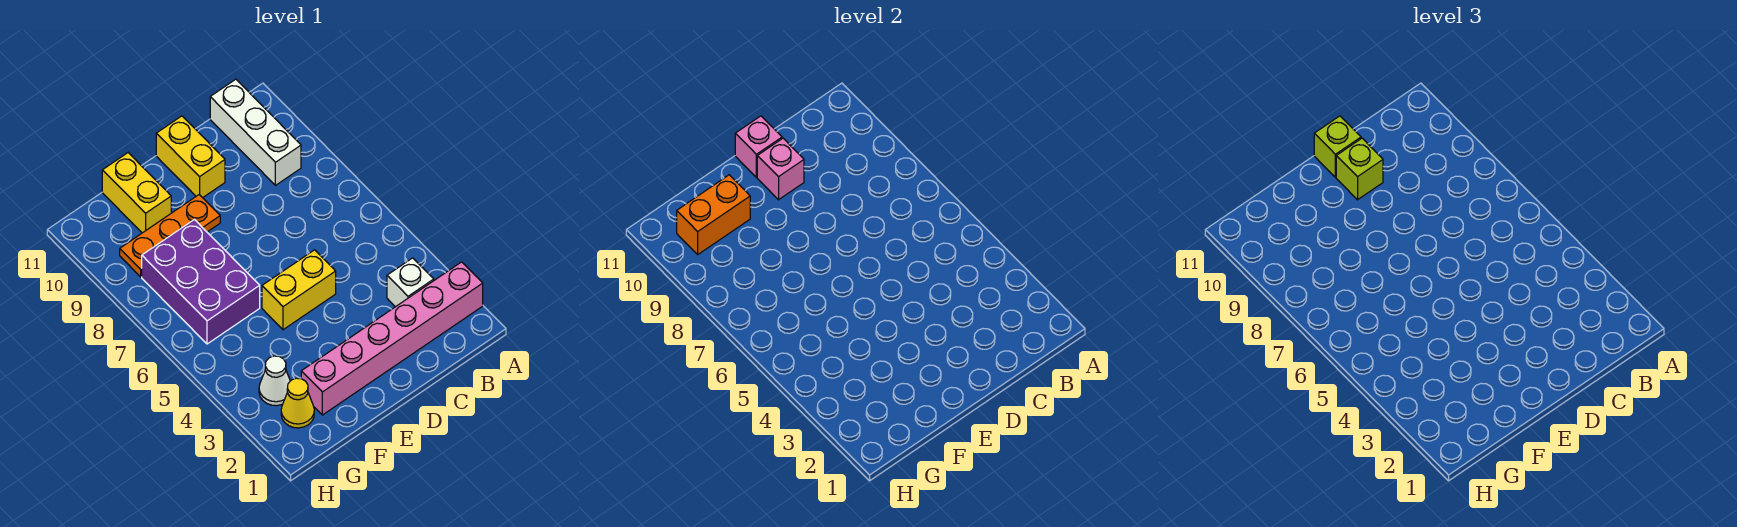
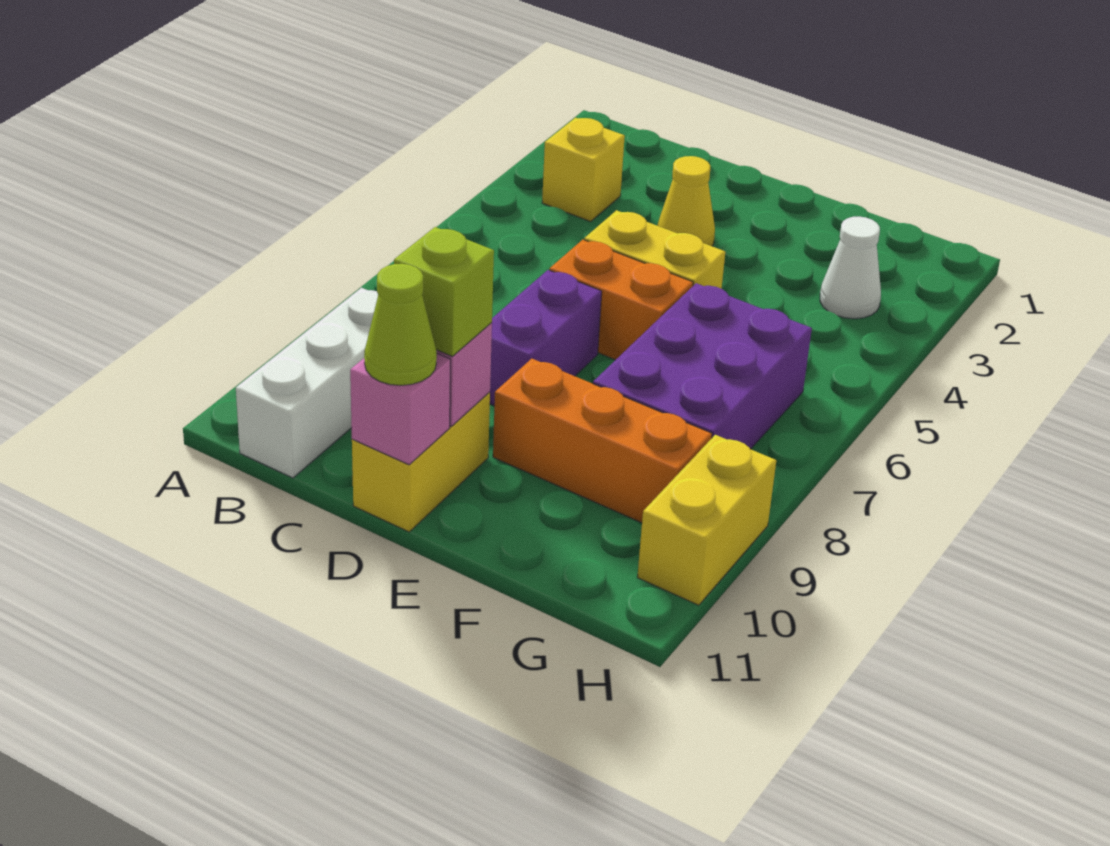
pink 1x6 brick [301,262,483,415] -> none
white 1x1 brick [387,258,434,307] -> yellow 1x1 brick [542,118,625,222]
none -> purple 1x2 brick [490,270,602,406]
lime 1x1 brick [1314,116,1361,177] -> lime 1x1 cone [364,264,437,385]
orange 1x3 plate [120,195,220,277] -> orange 1x3 brick [493,359,712,523]
yellow 1x2 brick [102,153,171,233] -> yellow 1x2 brick moved to [637,435,776,605]
orange 1x2 brick [677,175,750,254] -> orange 1x2 brick moved to [550,240,693,360]
yellow 1x1 cone [281,378,314,428] -> yellow 1x1 cone moved to [657,156,715,246]

